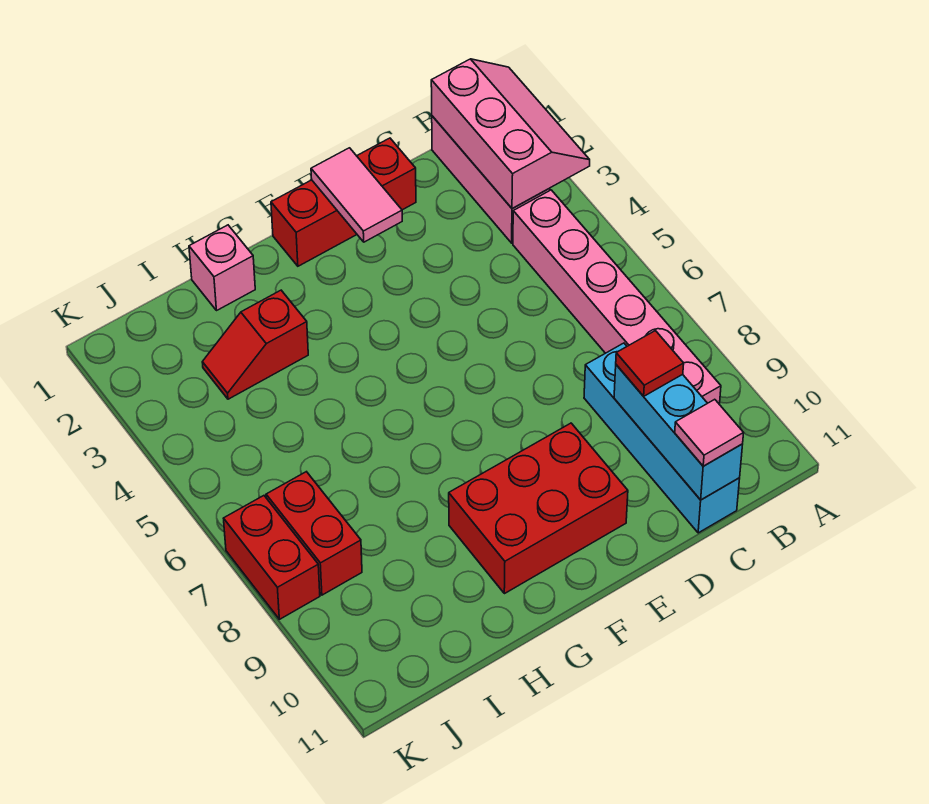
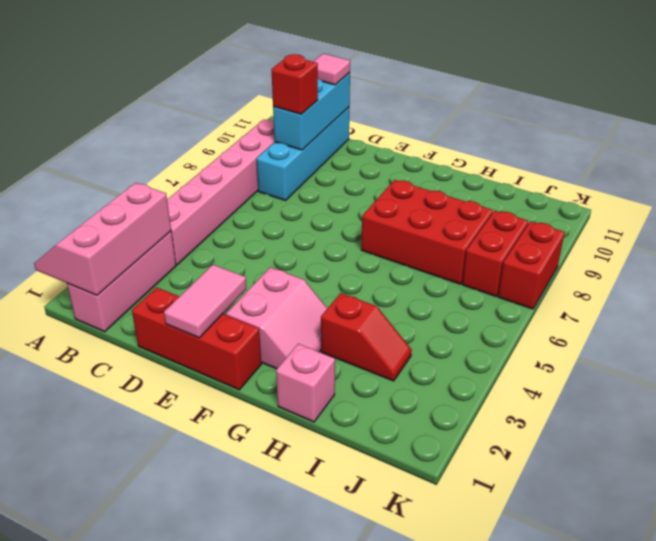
red 1x1 tile [616,331,684,396] -> red 1x1 brick [271,54,318,114]
red 2x3 brick [449,423,628,594] -> red 2x3 brick moved to [361,180,493,284]
none -> pink 2x2 slope [226,267,328,369]

